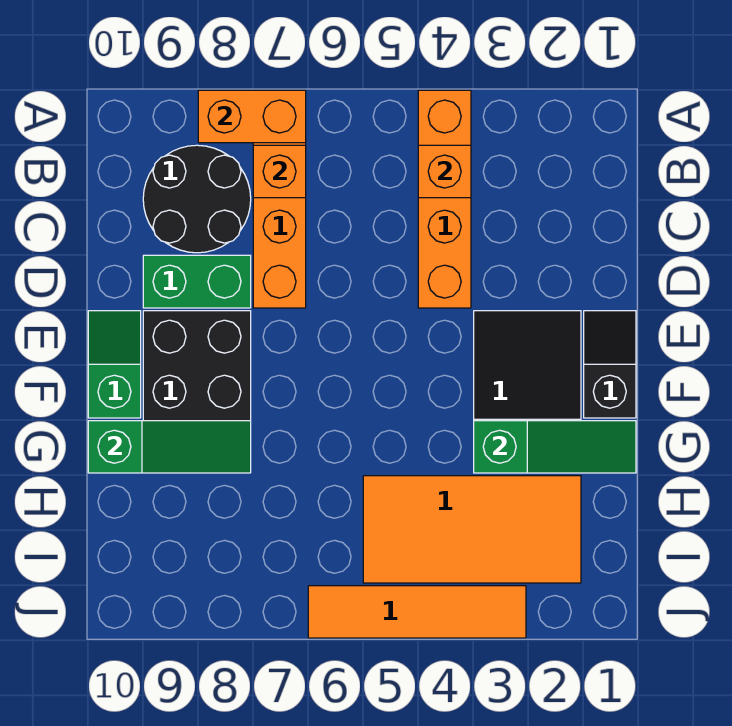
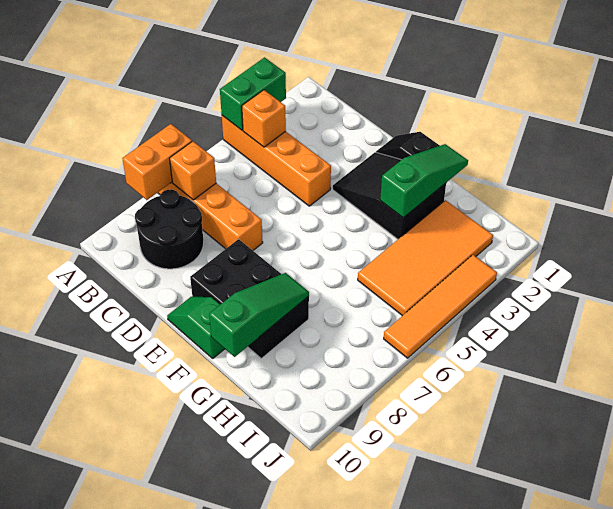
green 1x2 brick [143,255,251,308] -> green 1x2 brick moved to [220,57,286,130]

